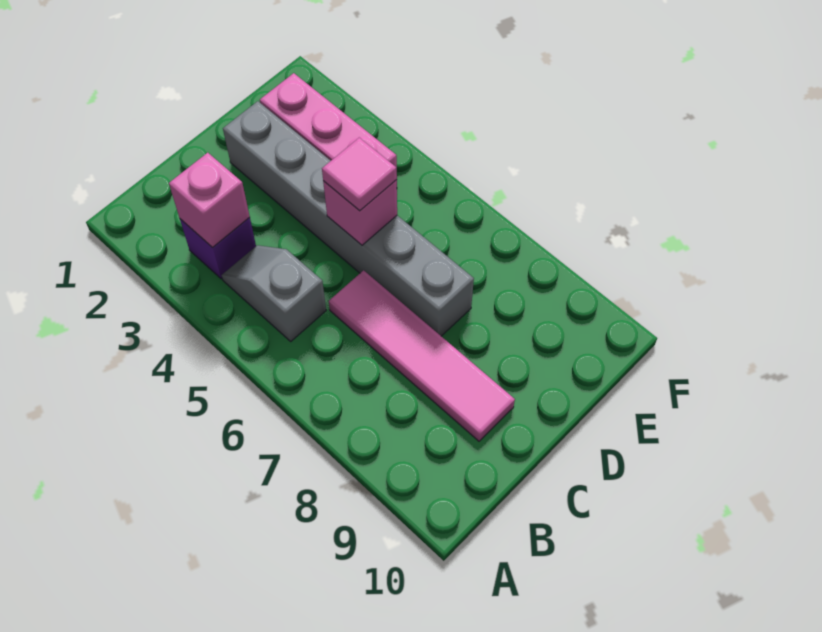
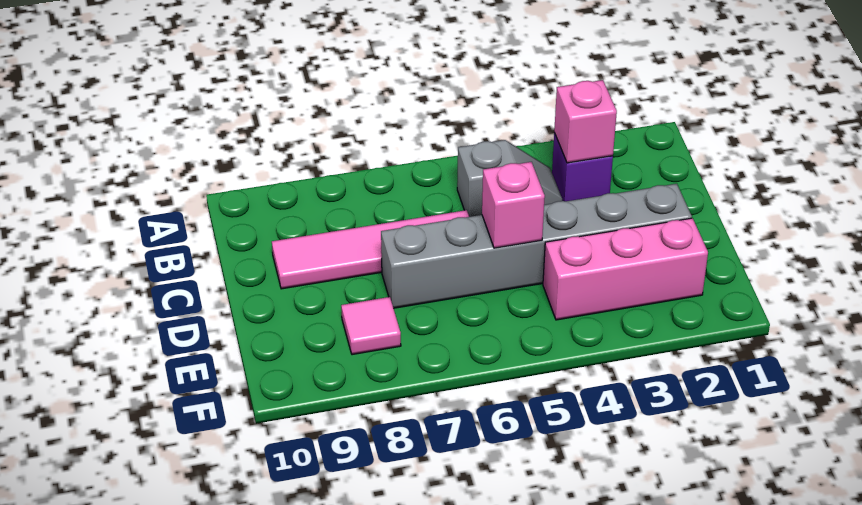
pink 1x1 tile [322,138,397,211] -> pink 1x1 tile moved to [341,297,401,355]

